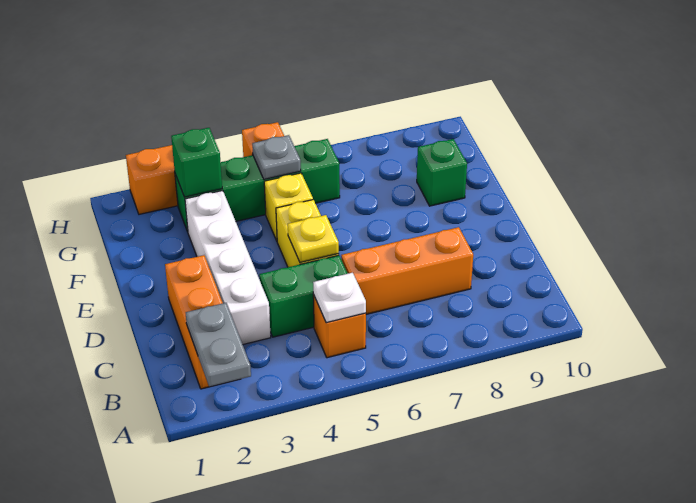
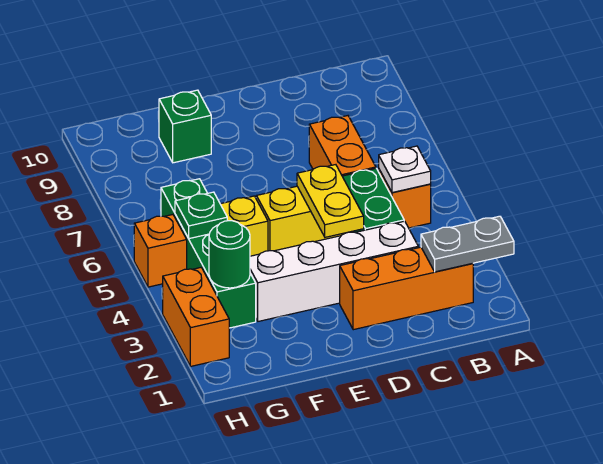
orange 1x3 brick [341,227,473,314] -> orange 1x2 brick [309,116,376,176]
yellow 1x1 plate [288,215,339,262] -> yellow 1x2 plate [297,165,364,237]
green 1x1 brick [171,128,222,197] -> green 1x1 round brick [209,221,250,288]
grey 1x1 plate [252,135,301,179] -> green 1x1 plate [175,192,227,239]

